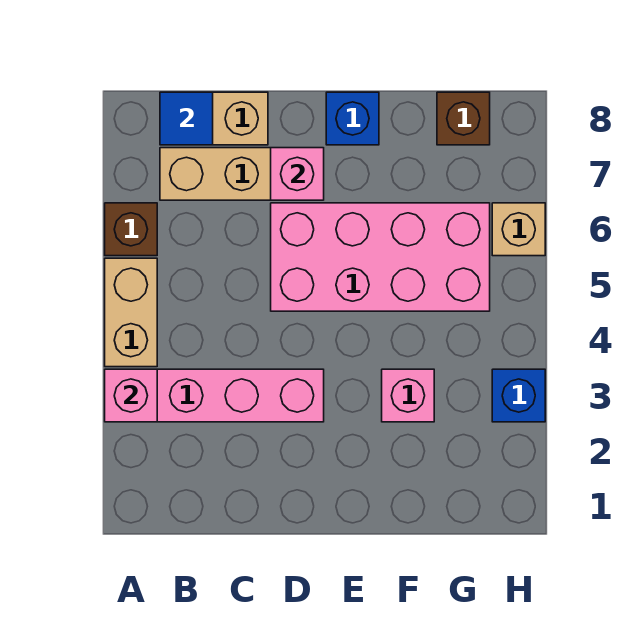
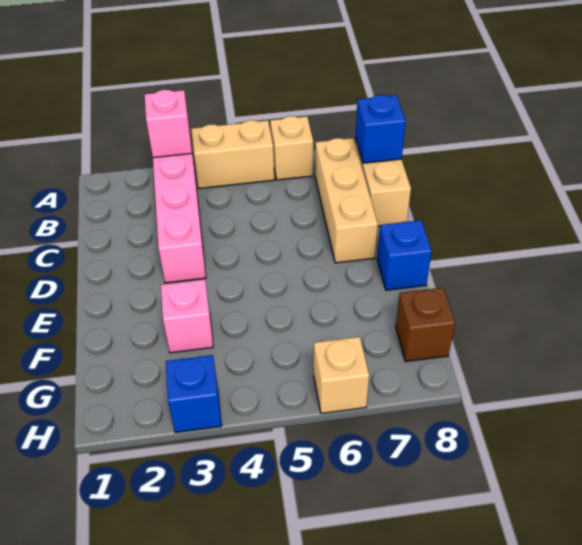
brown 1x1 brick [105,203,157,256] -> tan 1x1 brick [270,116,313,180]
blue 1x1 tile [160,92,213,145] -> blue 1x1 brick [355,95,406,163]
pink 2x4 brick [271,203,490,311] -> none
pink 1x1 brick [271,148,324,200] -> none

